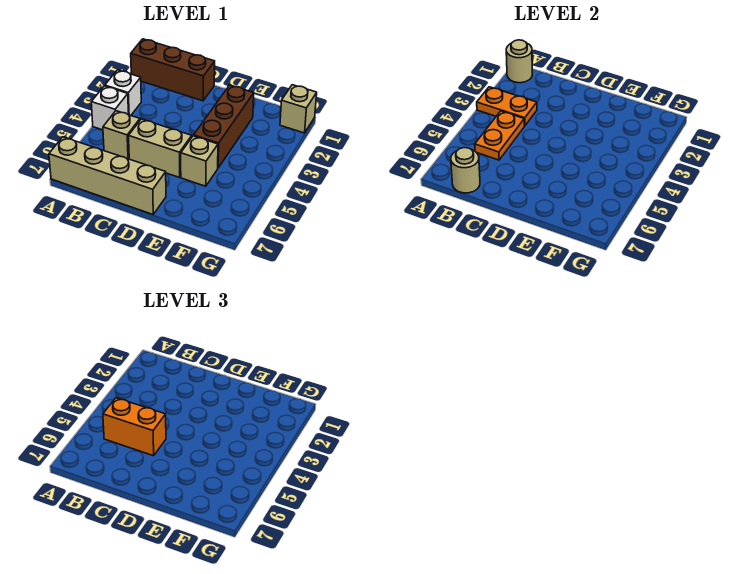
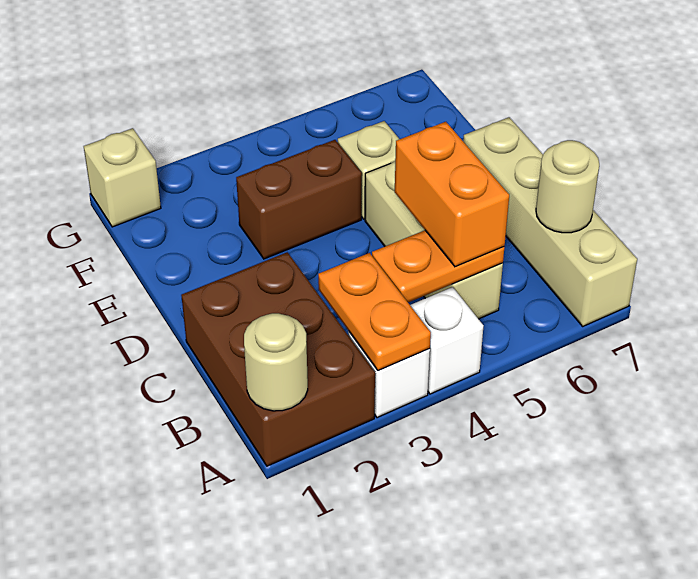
brown 1x3 brick [131,39,215,101] -> brown 2x3 brick [181,252,375,466]
brown 1x3 brick [194,85,254,168] -> brown 1x2 brick [236,140,362,259]

